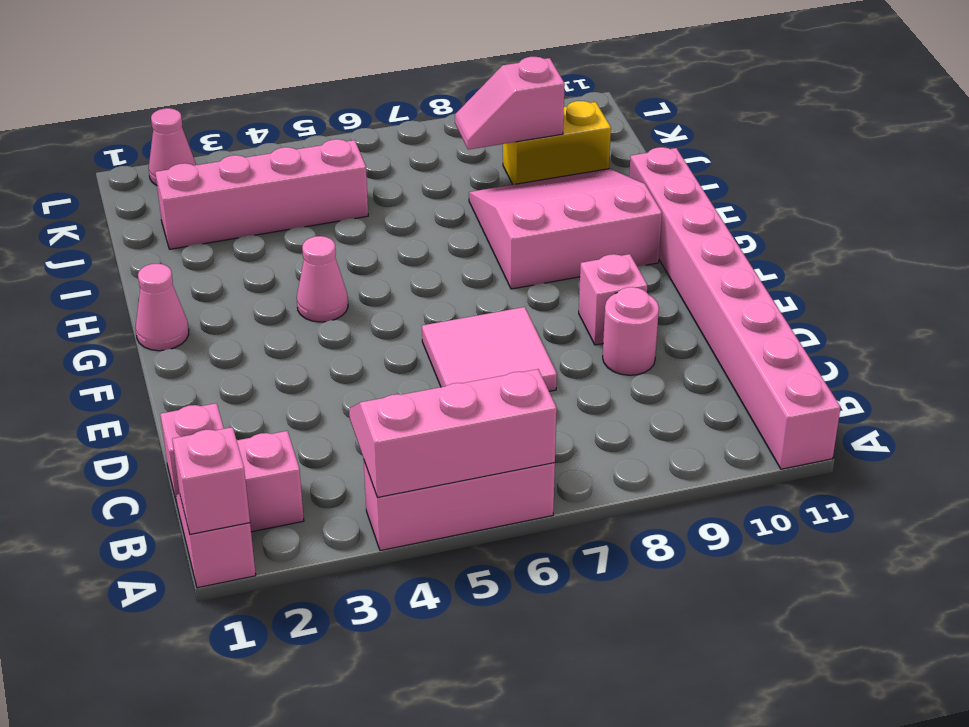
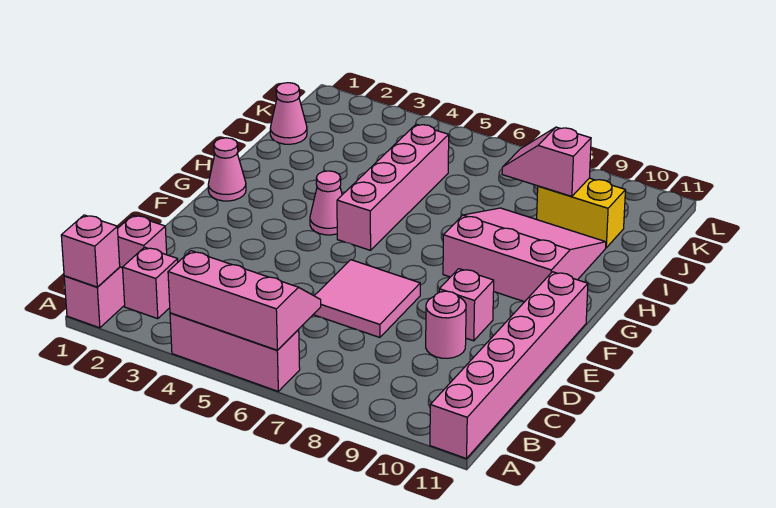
pink 1x8 brick [629,147,841,469] -> pink 1x6 brick [430,272,588,459]
pink 1x4 brick [155,139,368,249] -> pink 1x4 brick turned to [337,124,449,250]
pink 1x1 cone [149,108,196,185] -> pink 1x1 cone moved to [270,83,307,144]

